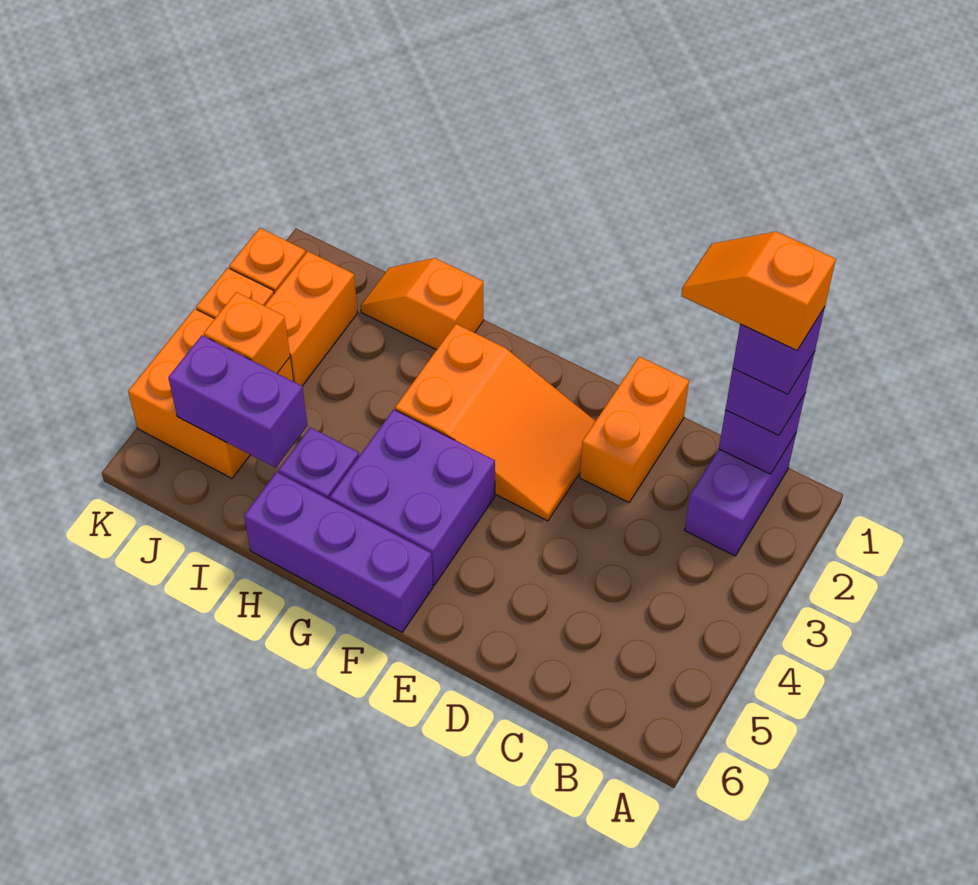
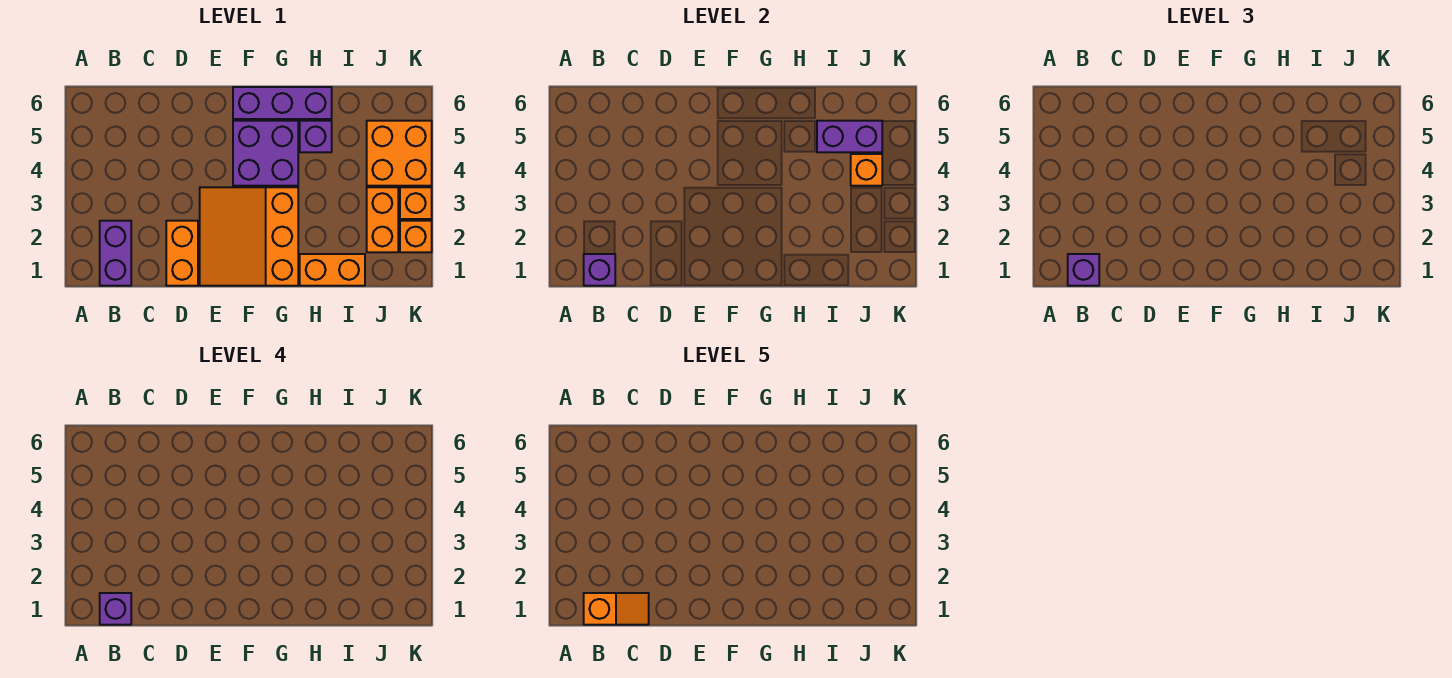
orange 2x3 slope [395,324,595,521] -> orange 3x3 slope [200,187,298,286]
orange 1x2 slope [361,258,484,350] -> orange 1x2 brick [300,254,365,286]

